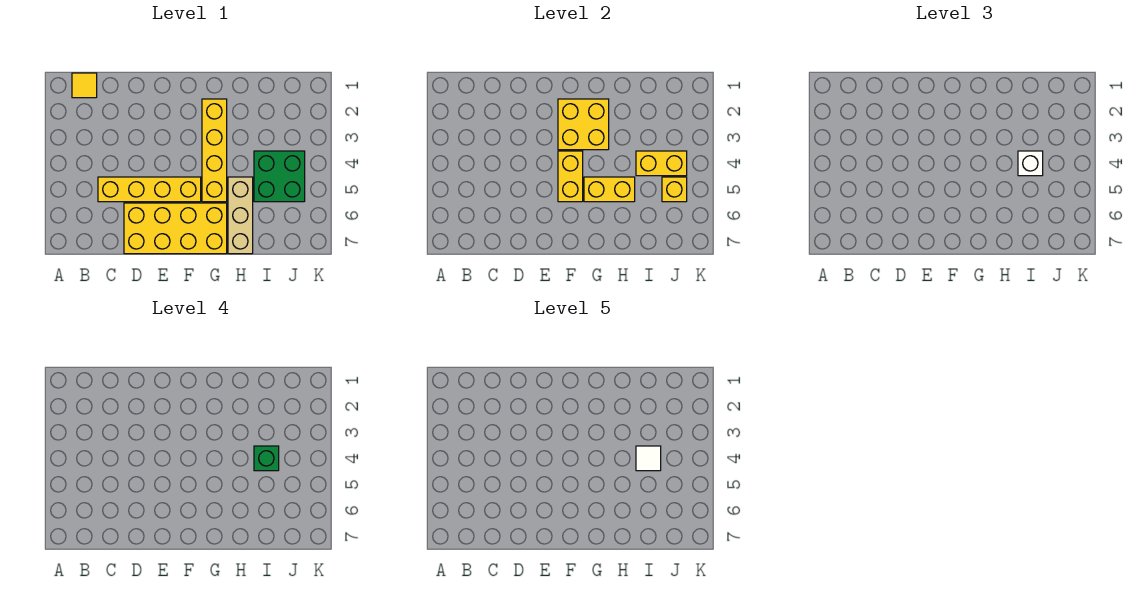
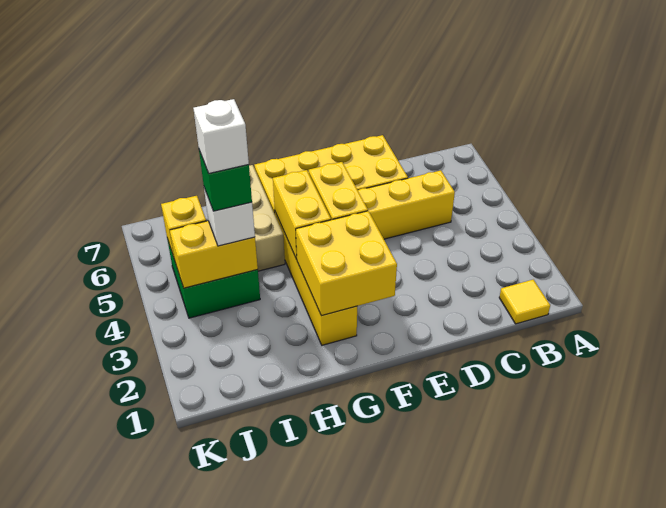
yellow 1x2 brick [584,177,635,202] -> yellow 1x2 brick turned to [273,170,331,260]
white 1x1 tile [636,446,661,471] -> white 1x1 brick [193,99,249,173]

